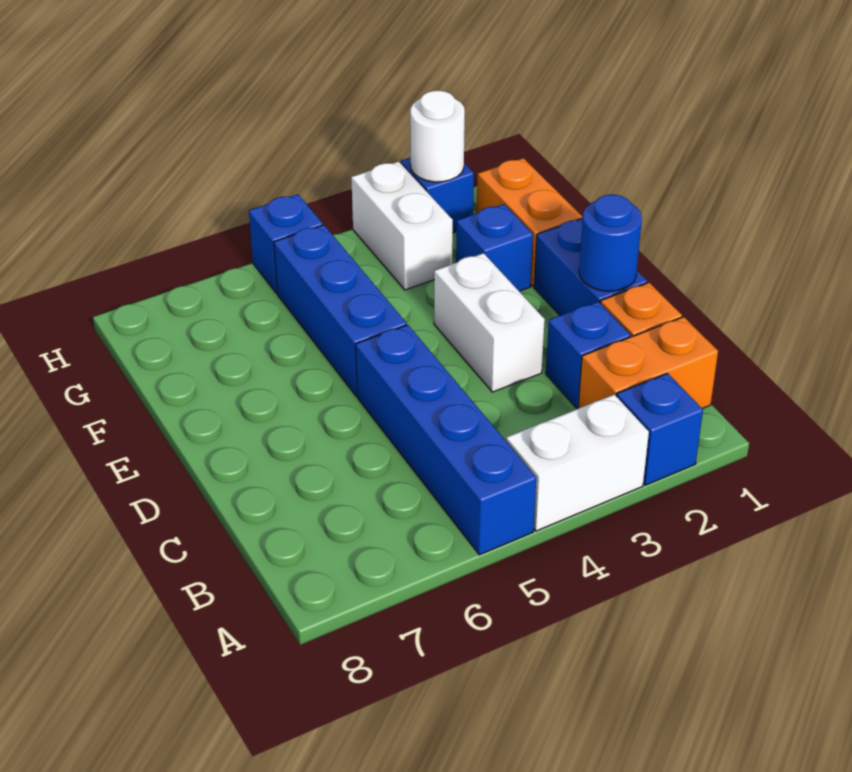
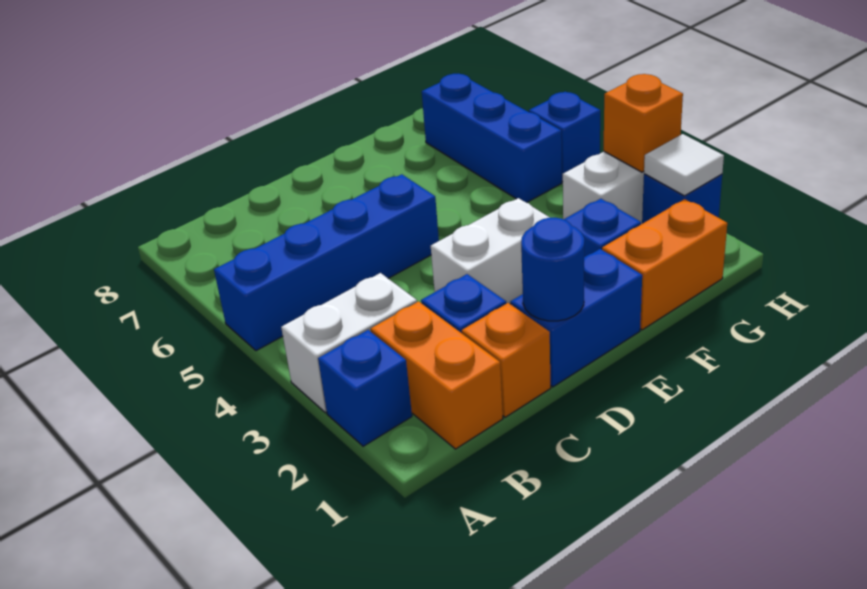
white 1x2 brick [506,394,649,531] -> white 1x2 brick turned to [281,273,417,413]
blue 1x3 brick [274,225,407,396] -> blue 1x3 brick turned to [422,74,562,202]
white 1x1 round brick [410,91,465,182] -> white 1x1 tile [644,134,724,196]
none -> orange 1x1 brick [604,74,683,172]

